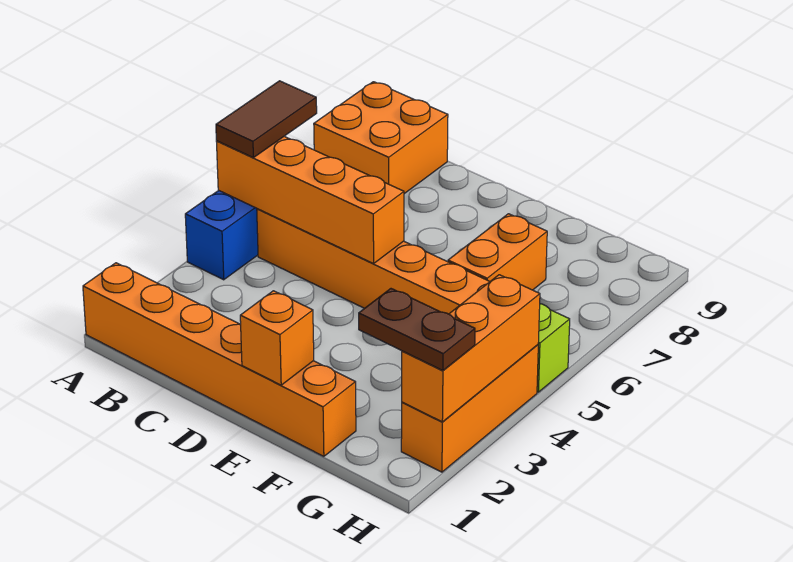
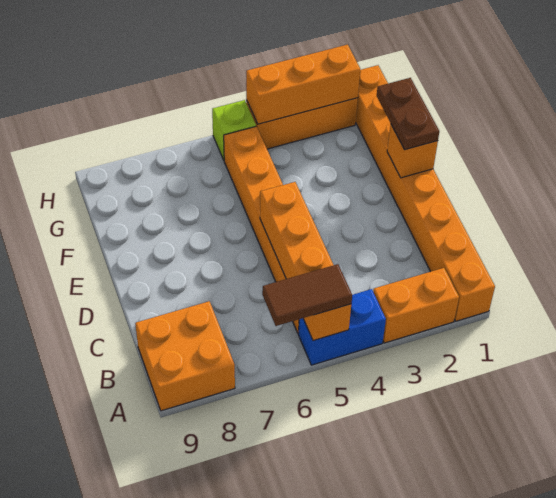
orange 1x6 brick [83,263,356,456] -> orange 1x8 brick [356,65,495,321]
orange 1x2 brick [448,214,547,290] -> orange 1x2 brick moved to [373,268,459,343]
brown 1x2 plate [359,289,475,370] -> brown 1x2 plate moved to [377,78,439,150]

